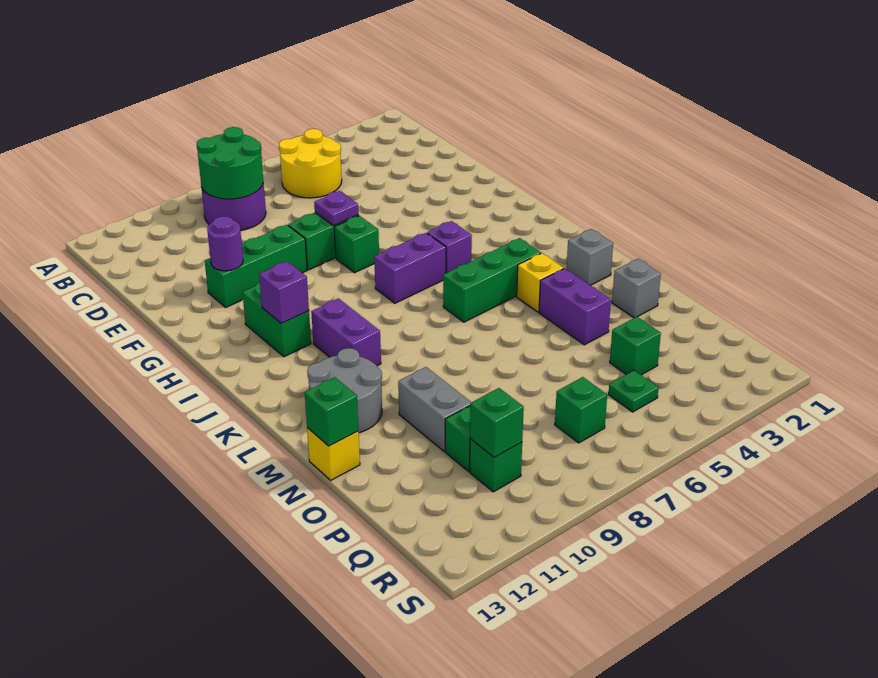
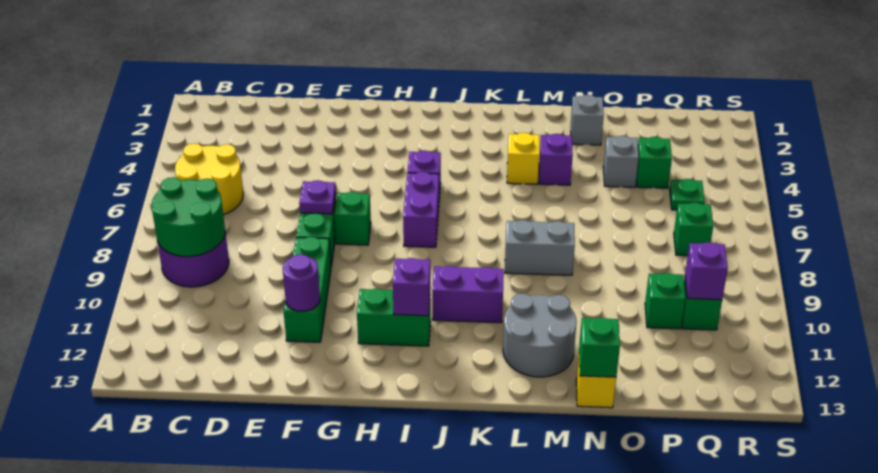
green 1x3 brick [443,238,541,322] -> none
grey 1x1 brick [567,229,613,285] -> grey 1x1 brick moved to [603,136,639,187]
purple 1x2 brick [539,268,611,345] -> purple 1x1 brick [539,134,573,185]
grey 1x2 brick [398,367,471,451] -> grey 1x2 brick moved to [505,220,575,275]
green 1x1 brick [470,388,524,458] -> purple 1x1 brick [685,242,728,300]

